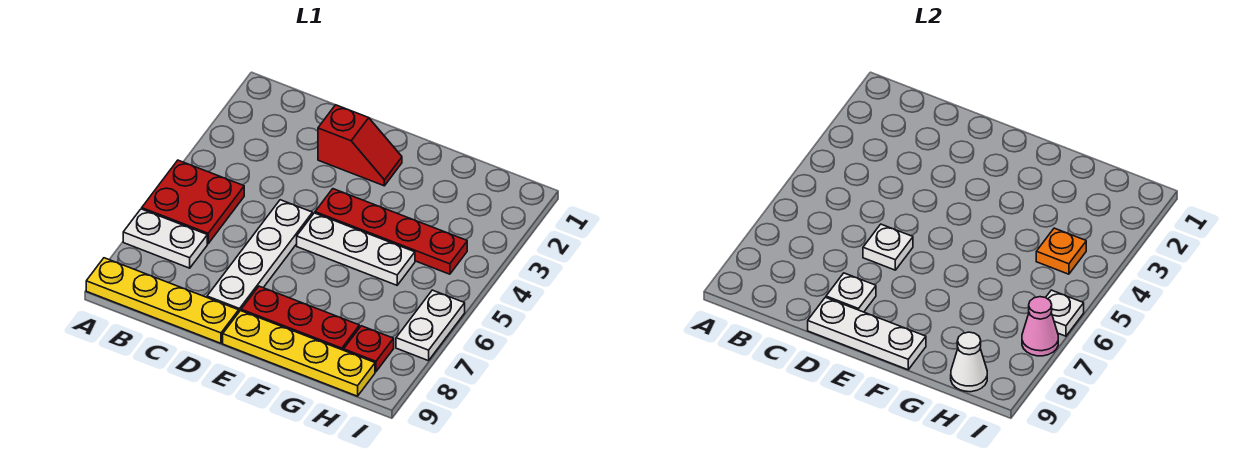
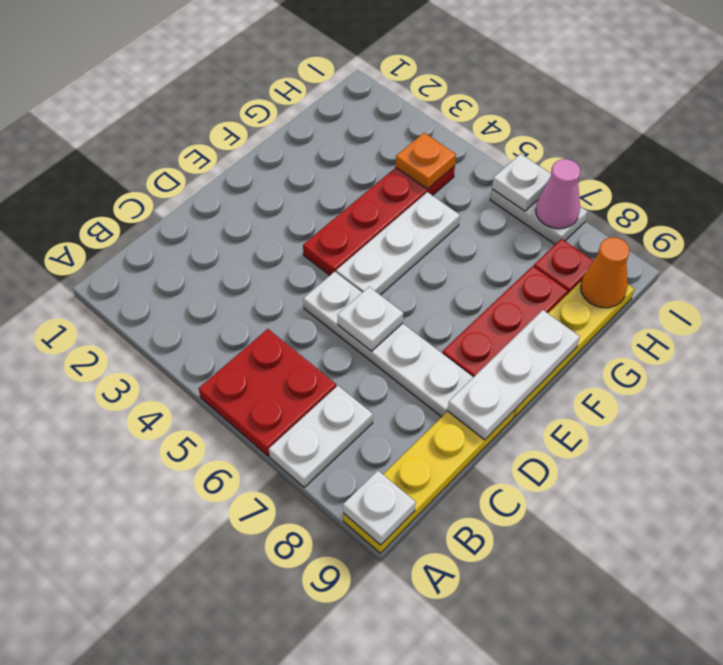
red 1x2 slope [318,105,402,186] -> none
white 1x1 plate [826,273,876,312] -> white 1x1 plate moved to [343,471,416,545]
white 1x1 cone [951,332,987,392] -> orange 1x1 cone [581,237,630,308]

